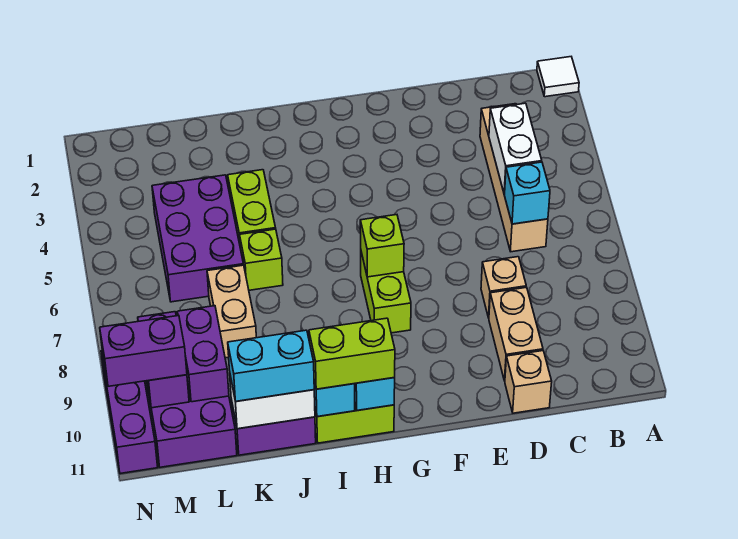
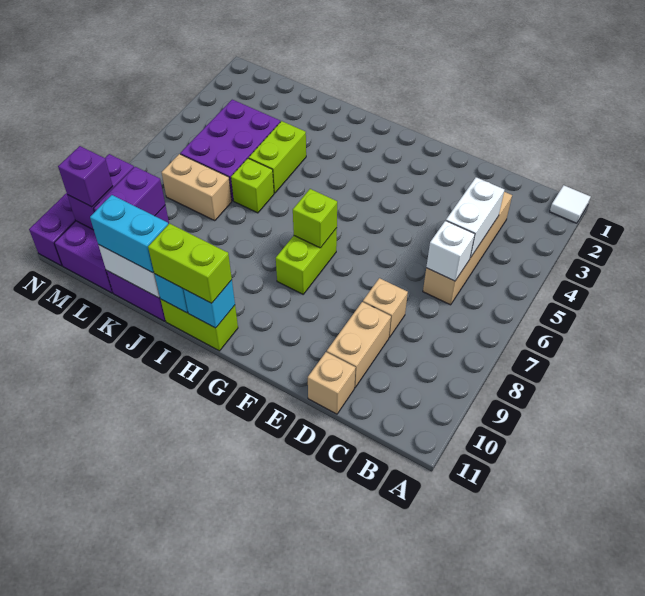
cyan 1x1 brick [505,162,550,224] -> white 1x1 brick [426,221,475,281]
tan 1x2 brick [207,265,256,358] -> tan 1x2 brick turned to [162,154,232,221]
purple 1x2 brick [100,316,187,386] -> purple 1x1 brick [58,146,113,207]

